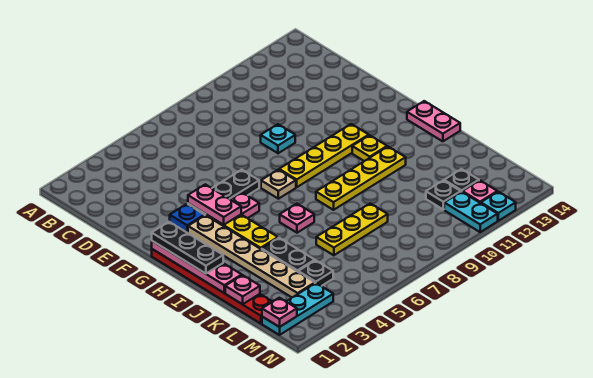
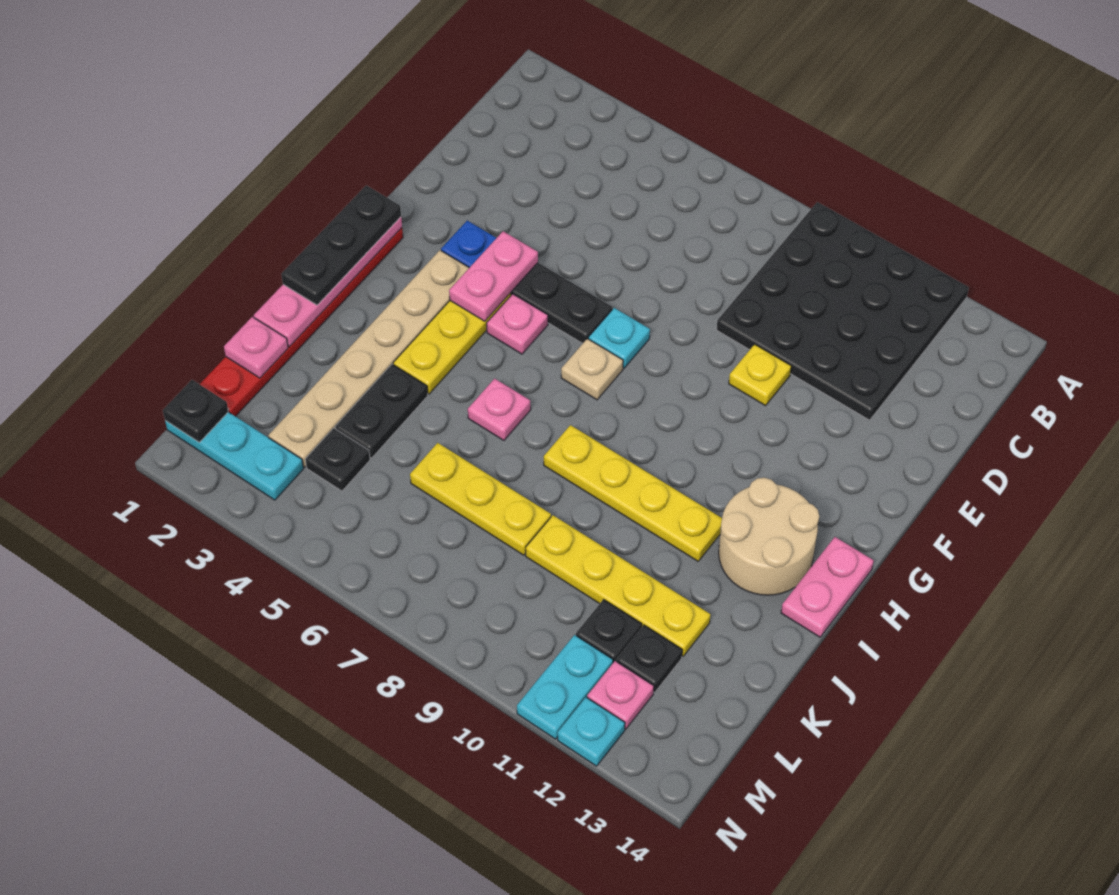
none -> black 4x4 plate [717,202,969,420]
cyan 1x1 plate [261,124,295,153] -> cyan 1x1 plate moved to [588,308,650,368]
yellow 1x4 plate [279,124,369,187] -> yellow 1x4 plate moved to [526,515,710,657]
yellow 1x1 plate [352,135,387,161] -> yellow 1x1 plate moved to [729,344,791,406]
none -> tan 2x2 round brick [719,478,819,595]
pink 1x1 plate [262,298,297,327] -> black 1x1 plate [163,380,228,442]

